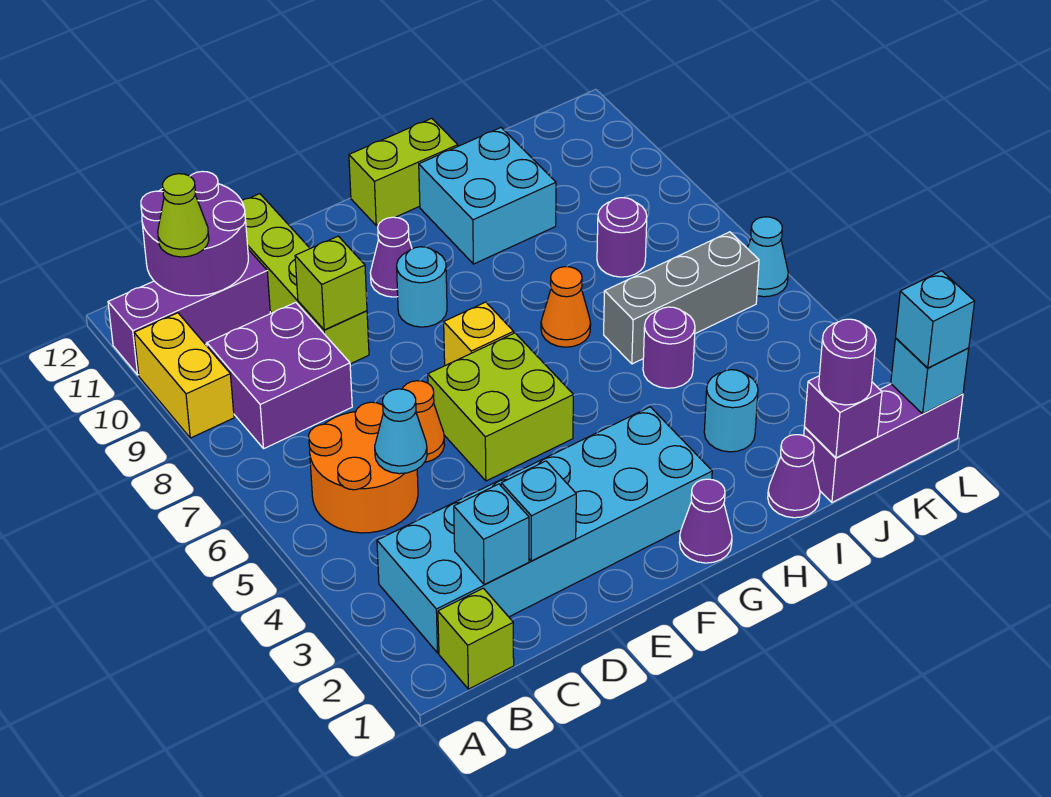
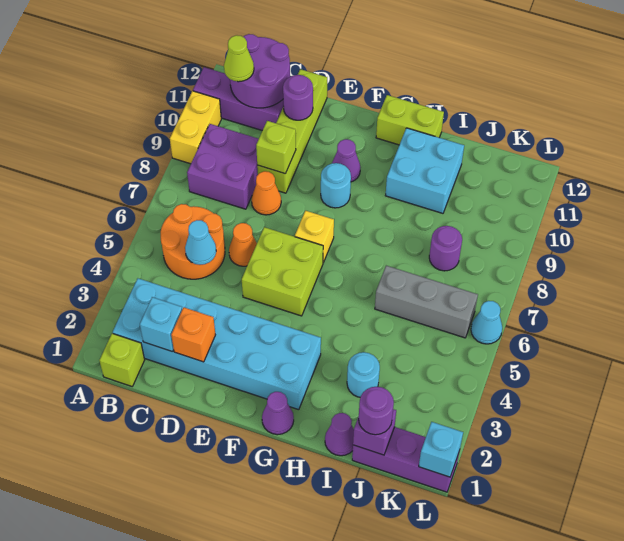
cyan 1x1 brick [501,461,576,561] -> orange 1x1 brick [171,307,215,362]
orange 1x1 cone [541,267,591,347] -> orange 1x1 cone moved to [252,171,281,215]
purple 1x1 round brick [643,307,695,388] -> purple 1x1 round brick moved to [283,75,313,120]
cyan 1x1 brick [896,271,975,368] -> none

